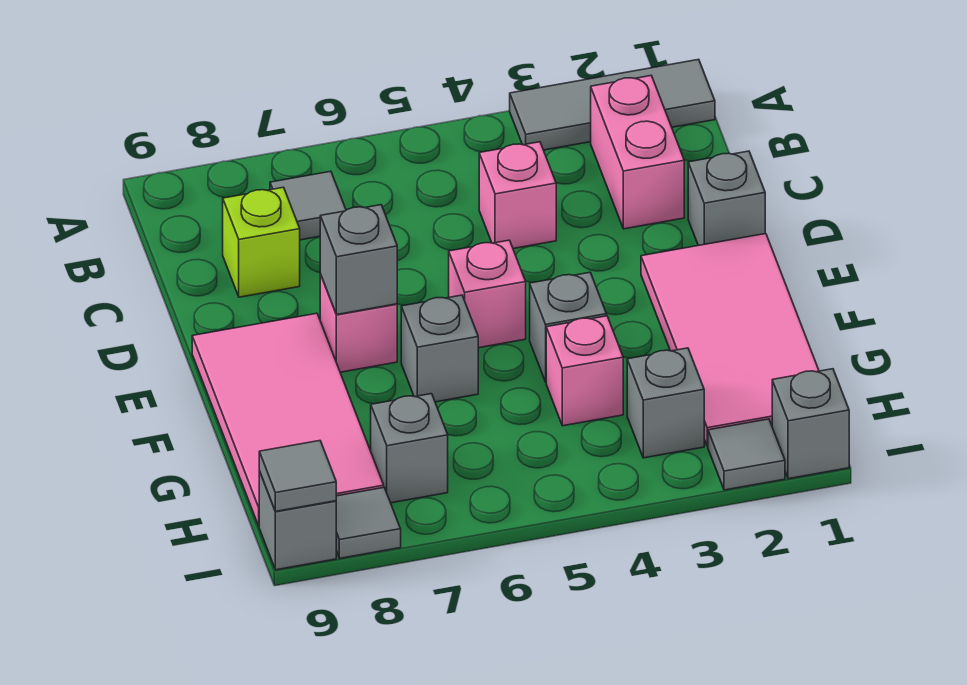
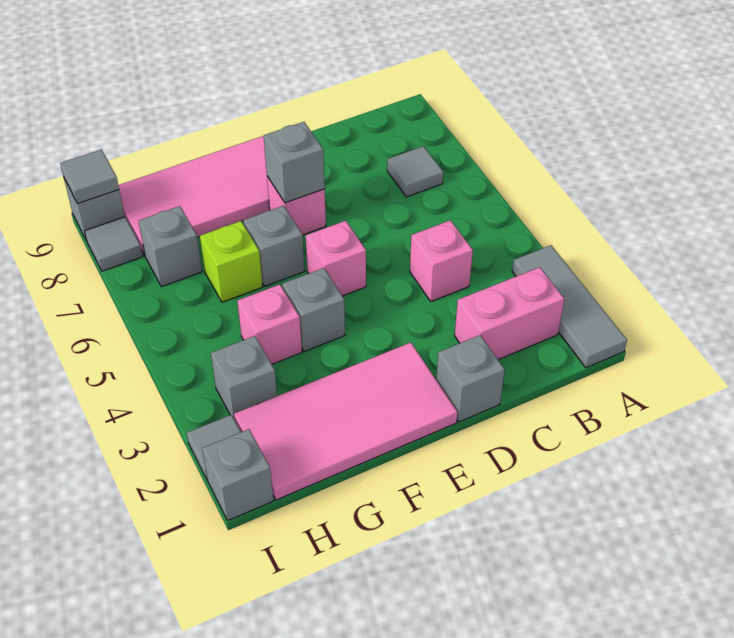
lime 1x1 brick [223,187,300,297] -> lime 1x1 brick moved to [200,221,263,302]

